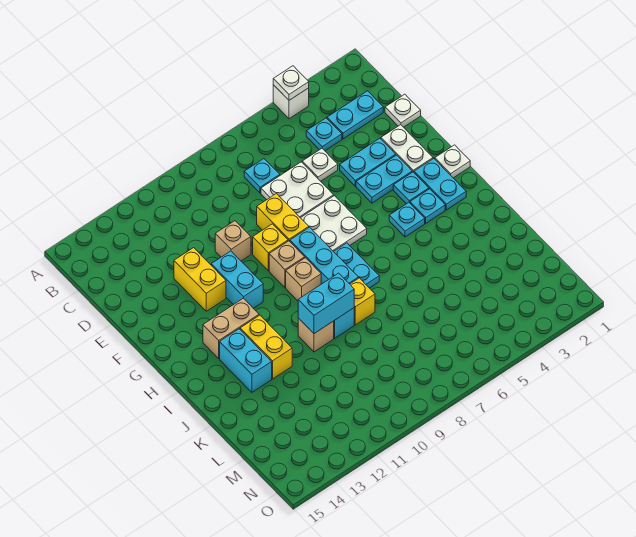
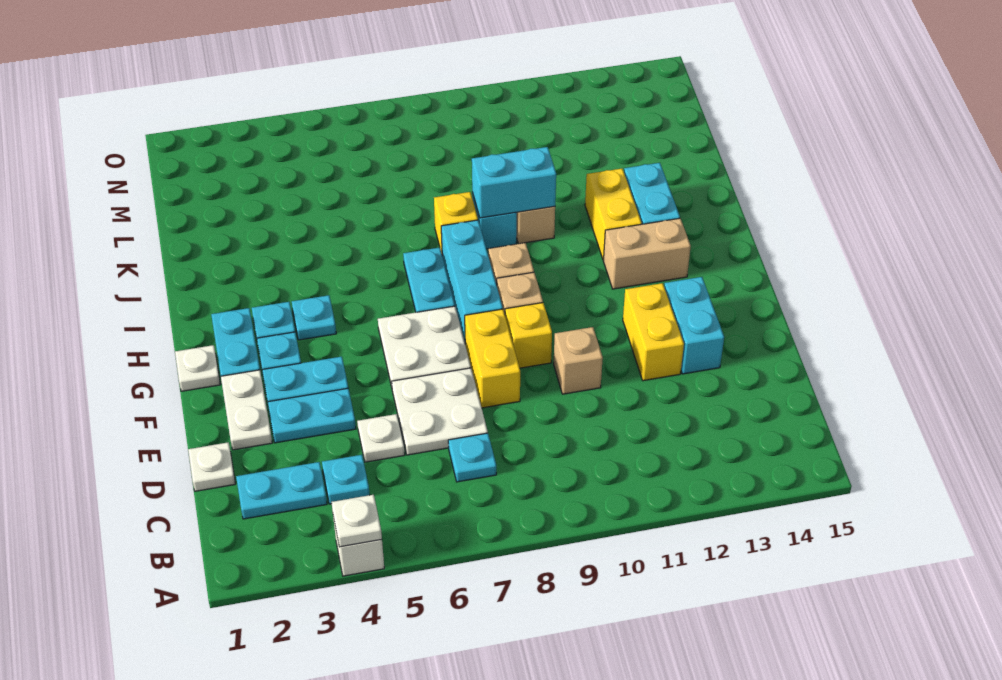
cyan 1x2 brick [211,251,263,308] -> cyan 1x2 brick moved to [664,277,724,374]

